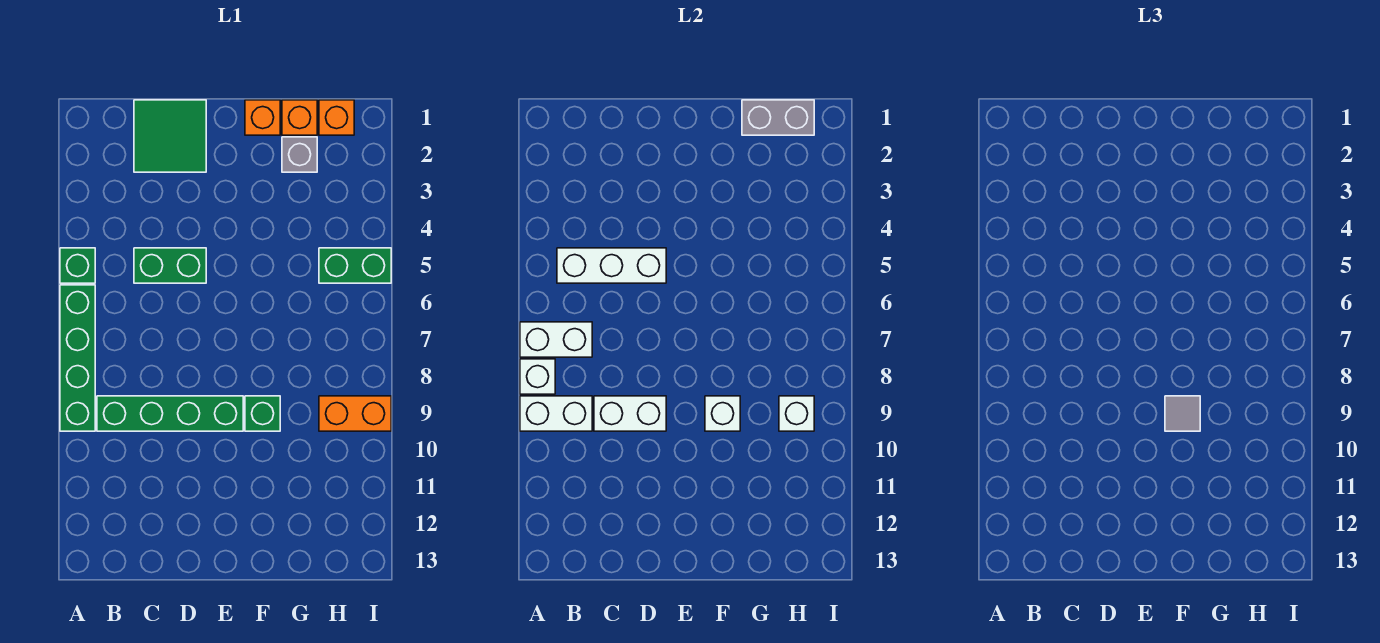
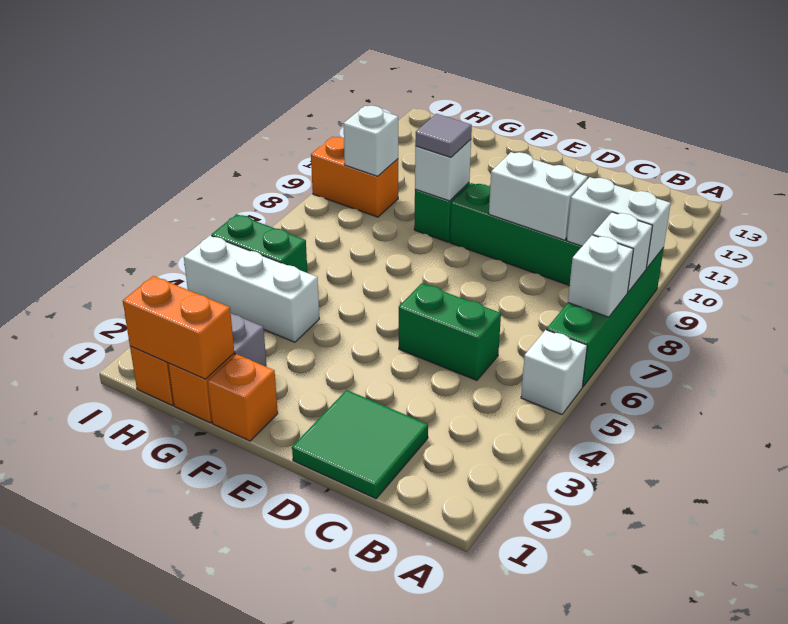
green 1x1 brick [60,248,95,283] -> white 1x1 brick [521,330,587,414]
white 1x2 brick [520,322,592,357] -> white 1x1 brick [568,235,633,317]
white 1x3 brick [557,248,666,283] -> white 1x3 brick moved to [184,236,319,342]
grey 1x2 brick [742,100,814,135] -> orange 1x2 brick [123,276,234,379]

